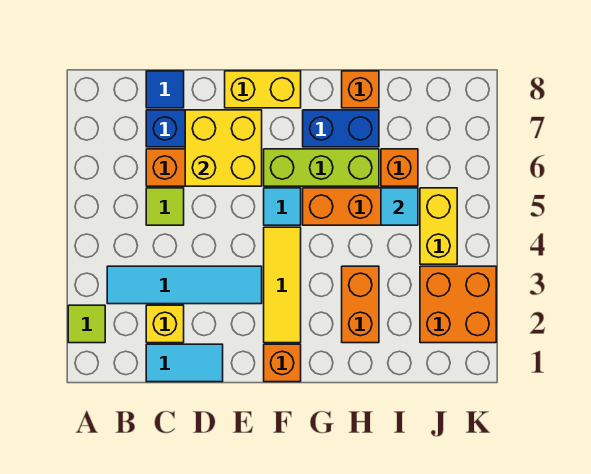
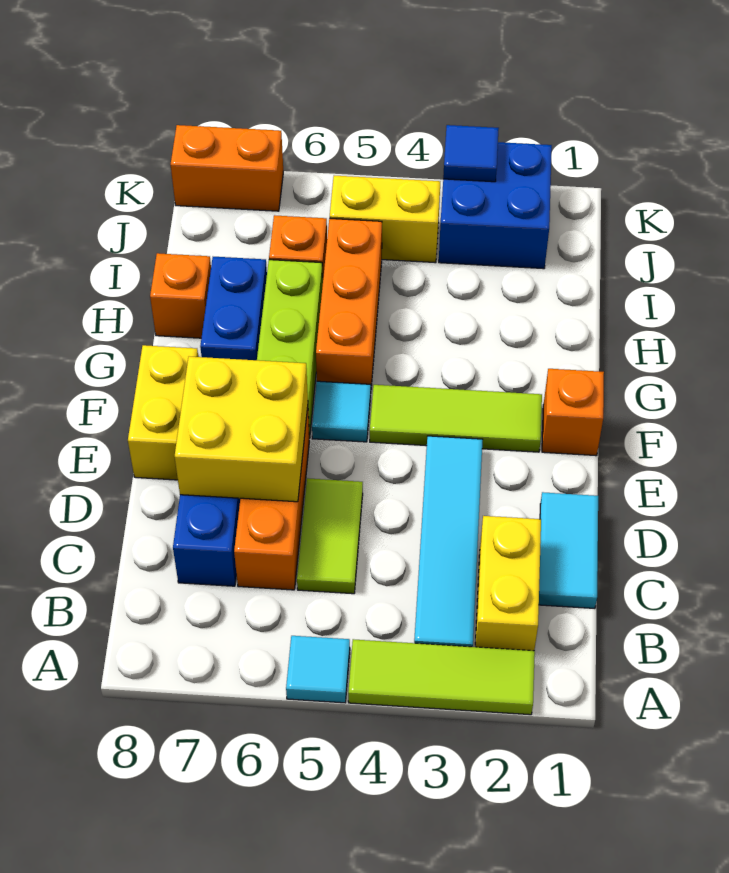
lime 1x1 tile [68,305,105,343] -> lime 1x3 tile [348,639,535,715]
yellow 1x1 brick [146,305,184,343] -> yellow 1x2 brick [475,516,541,651]
lime 1x1 tile [146,188,184,225] -> lime 1x2 tile [297,478,363,594]
blue 1x1 tile [146,71,184,108] -> blue 1x1 tile moved to [443,125,499,182]
yellow 1x3 tile [264,227,301,343] -> lime 1x3 tile [370,385,542,452]
orange 1x2 brick [342,266,379,343] -> orange 1x2 brick moved to [171,125,283,211]
cyan 1x1 tile [381,188,418,225] -> cyan 1x1 tile moved to [286,636,350,703]
orange 2x2 brick [420,266,496,343] -> blue 2x2 brick [439,142,552,269]

